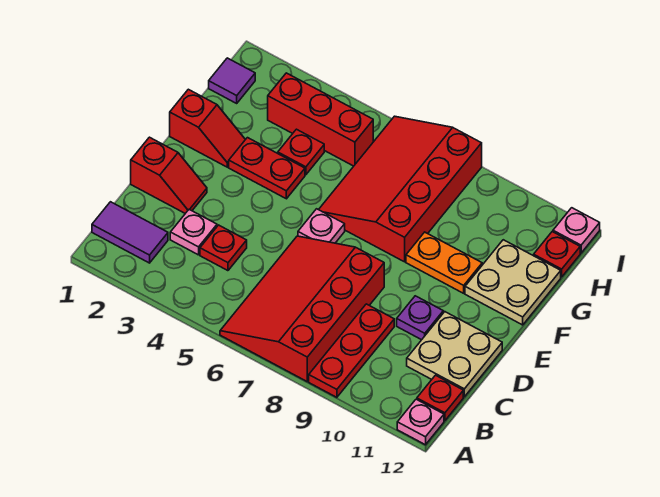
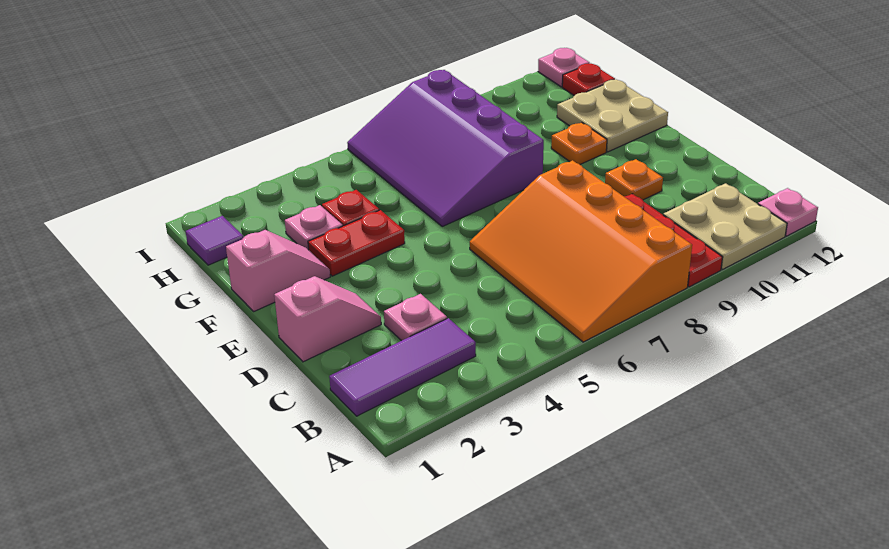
red 3x4 slope [220,236,384,381] -> orange 3x4 slope [470,160,692,342]
purple 1x2 tile [92,202,168,263] -> purple 1x3 tile [329,318,476,416]
red 1x1 plate [417,375,463,421] -> none
red 1x1 plate [200,225,247,271] -> none
tan 2x2 plate [407,312,502,397] -> tan 2x2 plate moved to [663,183,787,270]
red 1x2 slope [131,137,207,213] -> pink 1x2 slope [274,276,381,362]
purple 1x1 plate [397,296,443,340] -> orange 1x1 plate [605,159,663,200]
pink 1x1 plate [298,209,345,243] -> pink 1x1 plate moved to [285,205,343,250]
red 1x2 slope [170,89,245,167] -> pink 1x2 slope [226,230,330,311]
red 3x4 slope [319,116,482,262] -> purple 3x4 slope [347,70,544,226]
orange 1x2 plate [406,232,482,293] -> orange 1x1 plate [551,122,607,164]
red 1x3 brick [268,73,373,166] -> none

